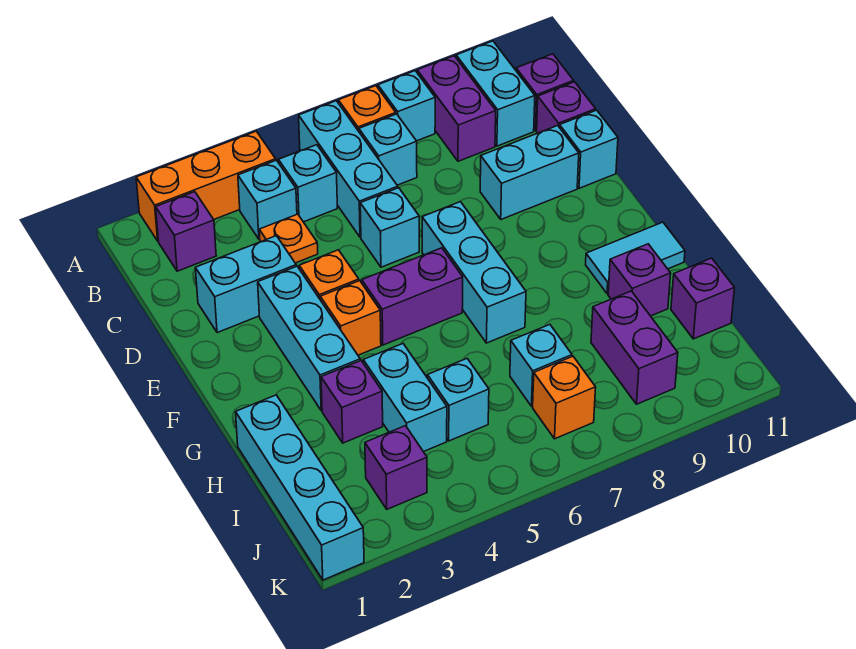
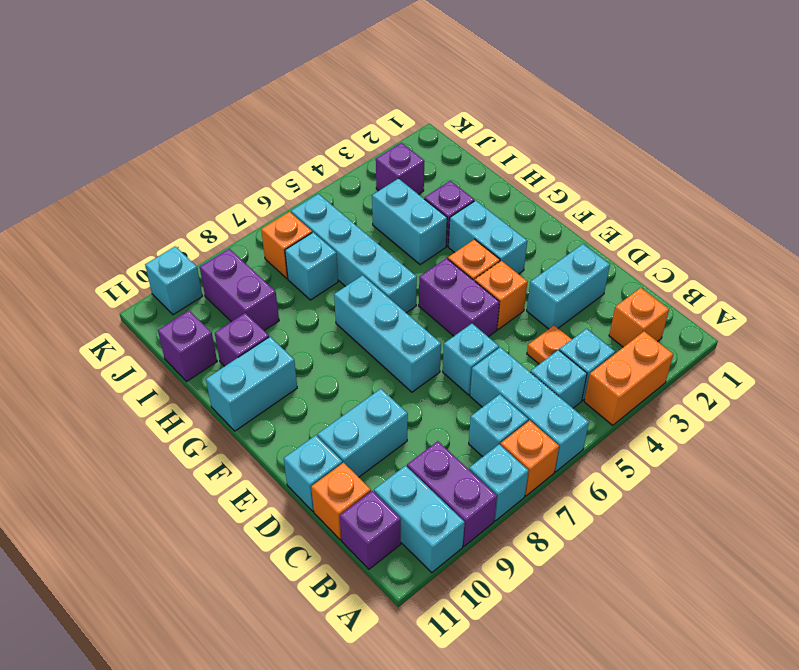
orange 1x3 brick [136,131,276,241] -> orange 1x2 brick [584,331,673,425]
purple 1x1 brick [156,192,216,271] -> orange 1x1 brick [609,288,669,347]
purple 1x1 brick [537,82,596,133] -> orange 1x1 brick [311,463,371,540]
cyan 1x3 brick [258,266,360,411] -> cyan 1x2 brick [448,200,527,274]
purple 1x2 brick [362,248,463,345] -> purple 1x2 brick turned to [419,258,499,337]
cyan 1x2 tile [586,222,685,294] -> cyan 1x2 brick [206,337,297,431]
cyan 1x4 brick [236,395,364,580] -> cyan 1x4 brick moved to [291,194,417,313]
cyan 1x1 brick [427,359,489,441] -> cyan 1x1 brick moved to [145,246,202,315]

